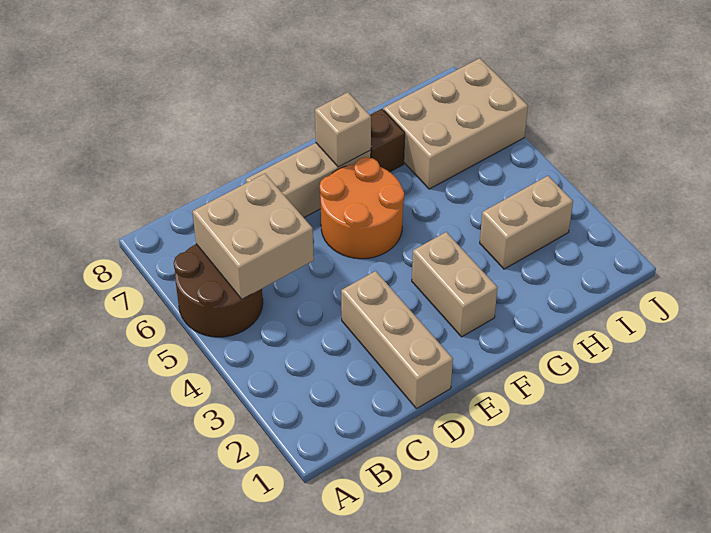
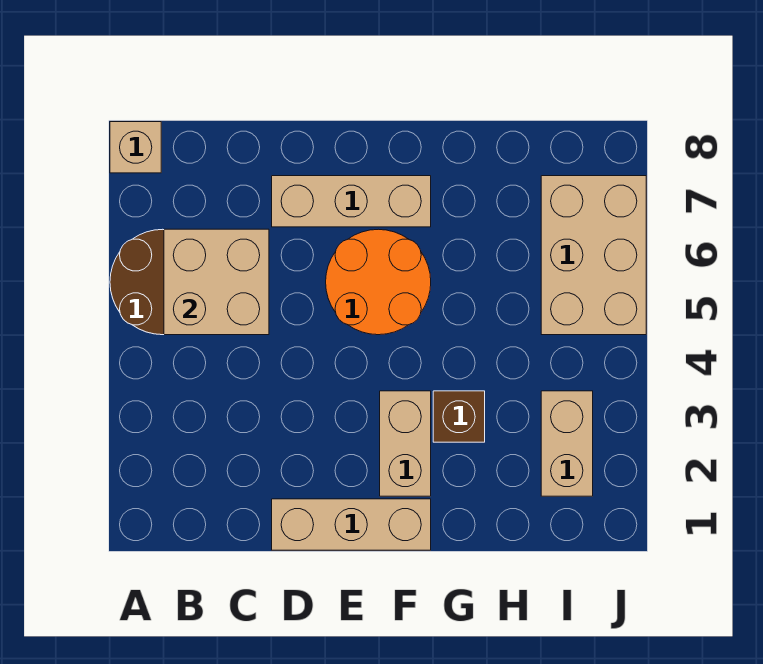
tan 1x3 brick [341,271,453,409] -> tan 1x3 brick turned to [272,499,431,550]
tan 1x1 brick [315,92,371,167] -> tan 1x1 brick moved to [110,122,161,173]
brown 1x1 brick [370,109,405,172] -> brown 1x1 brick moved to [433,391,485,442]
tan 1x2 brick [480,176,573,269] -> tan 1x2 brick turned to [541,391,593,496]
tan 2x3 brick [384,58,528,189] -> tan 2x3 brick turned to [541,176,646,335]

